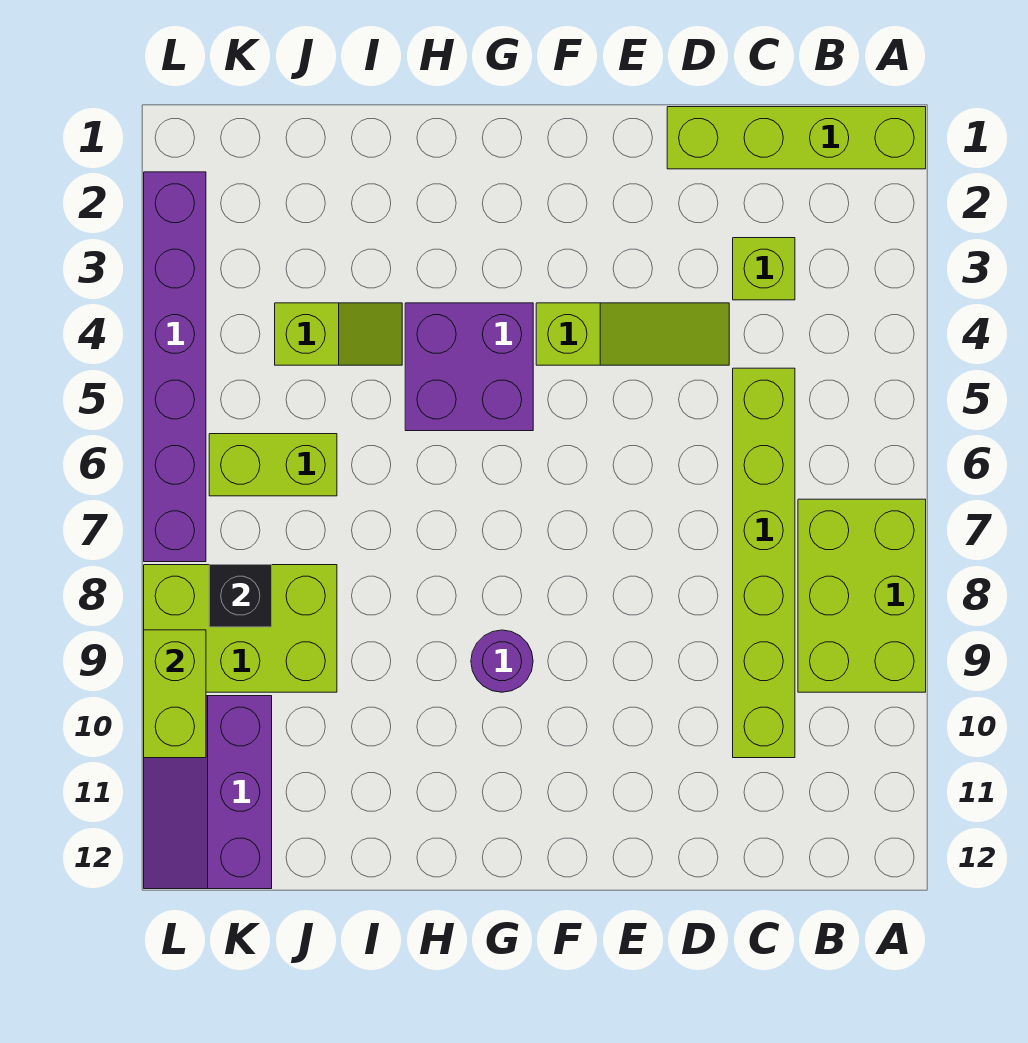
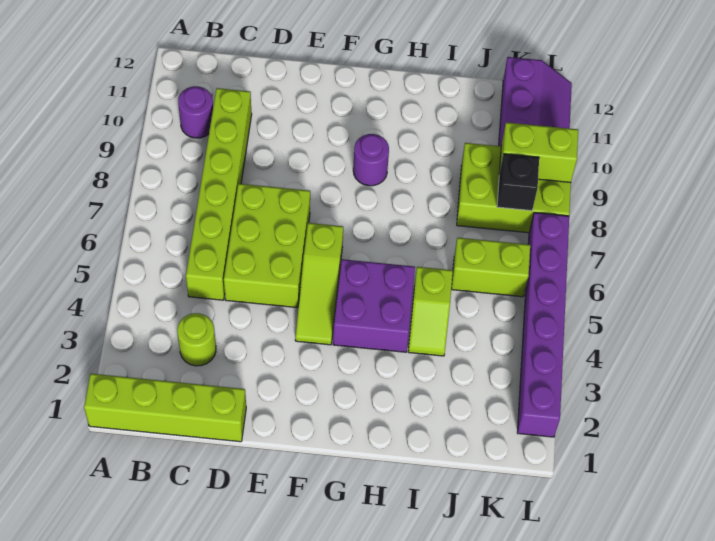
lime 2x3 brick [798,499,926,692] -> lime 2x3 brick moved to [224,184,310,308]
none -> purple 1x1 round brick [178,86,213,138]
lime 1x1 brick [733,238,795,300] -> lime 1x1 round brick [177,313,216,366]
lime 1x3 slope [536,303,729,365] -> lime 1x3 slope turned to [295,223,343,345]
lime 1x2 slope [275,303,402,365] -> lime 1x2 slope turned to [408,267,453,356]
lime 1x2 brick [144,630,206,758] -> lime 1x2 brick turned to [499,122,578,183]

